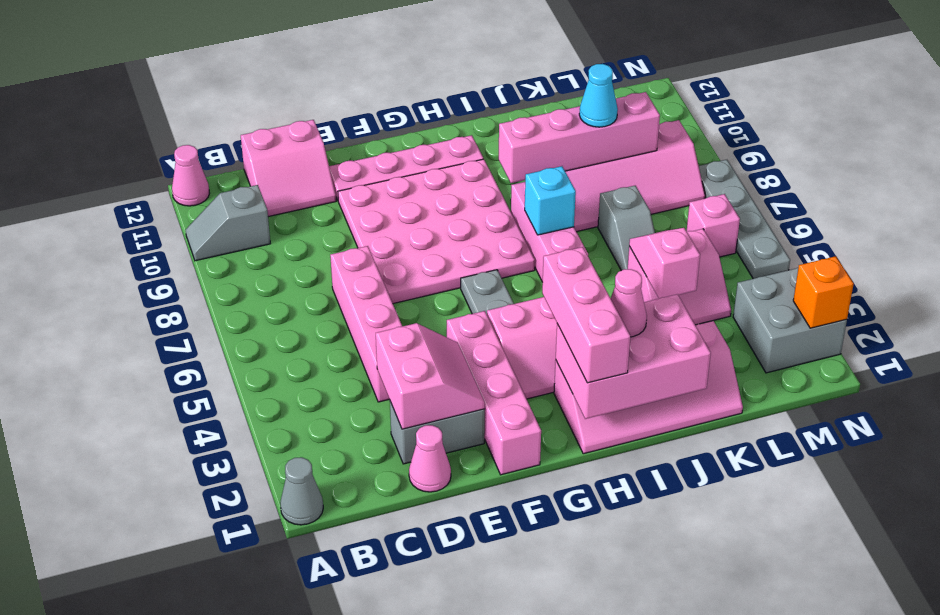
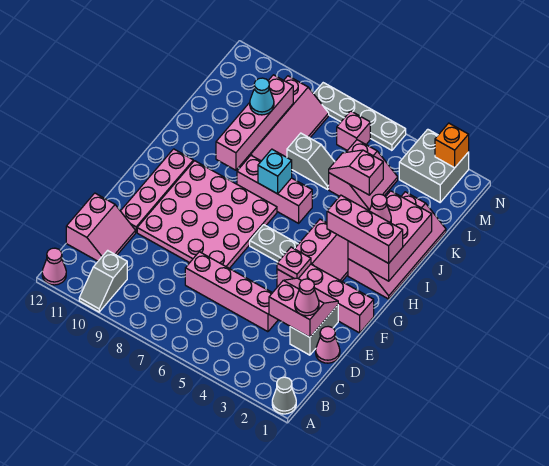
none -> pink 1x1 cone [295,279,319,316]
none -> pink 1x1 plate [277,247,311,279]

